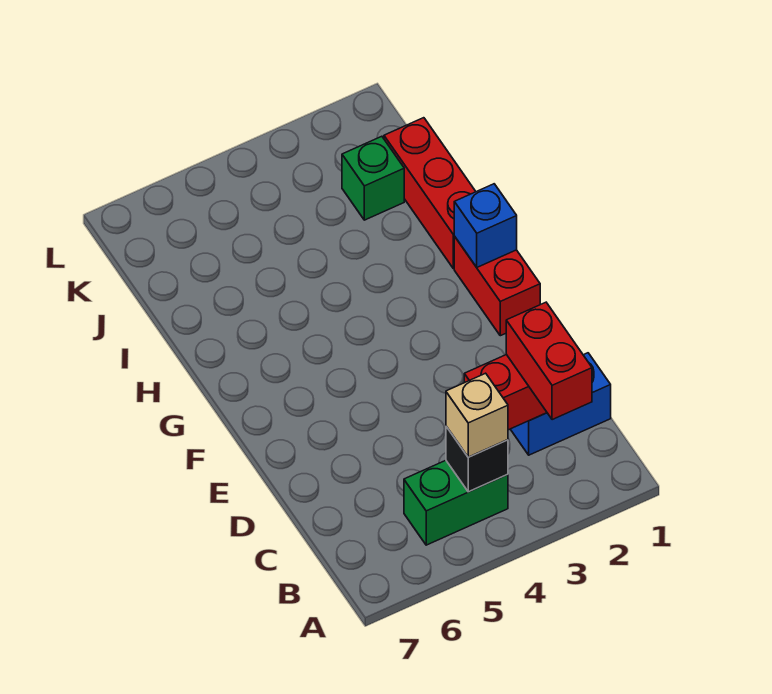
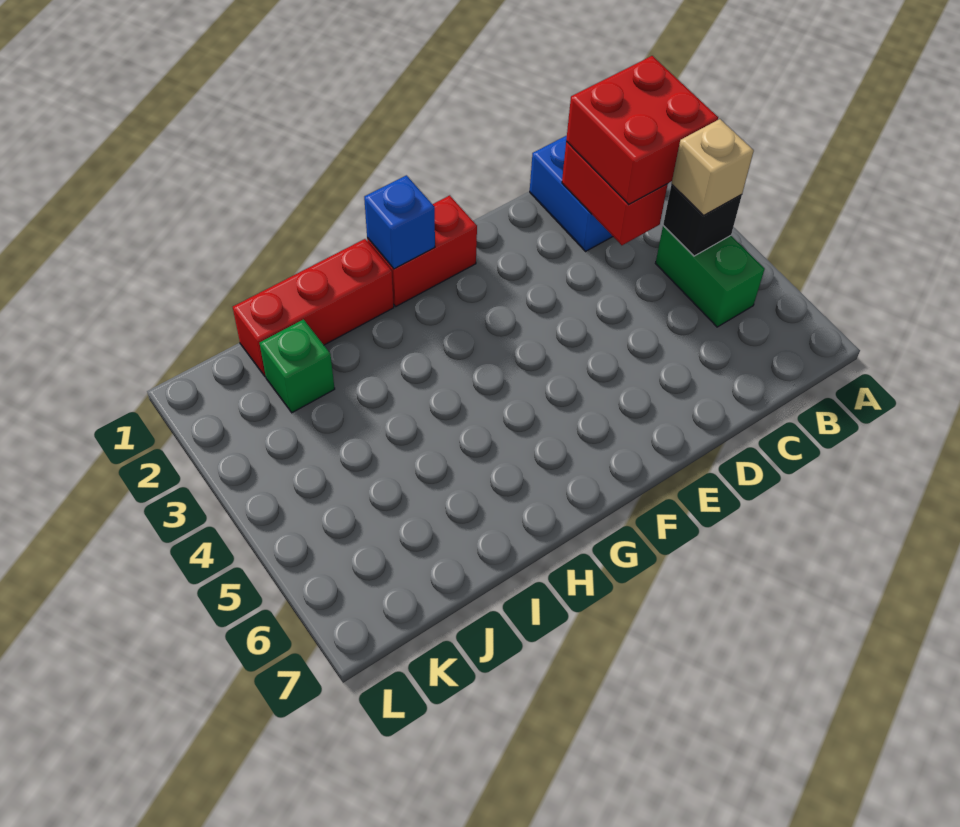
red 1x2 brick [506,302,592,420] -> red 2x2 brick [566,56,718,204]

